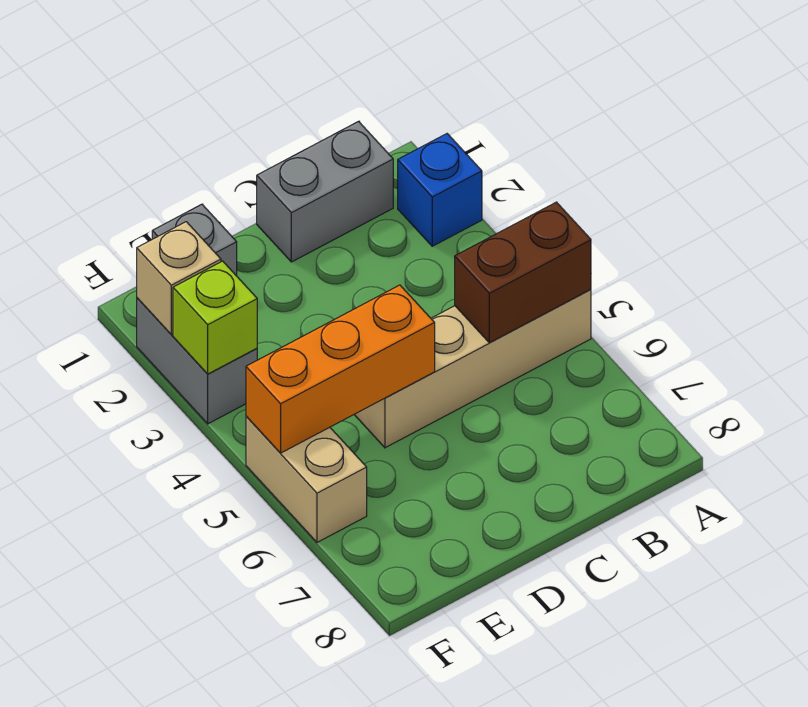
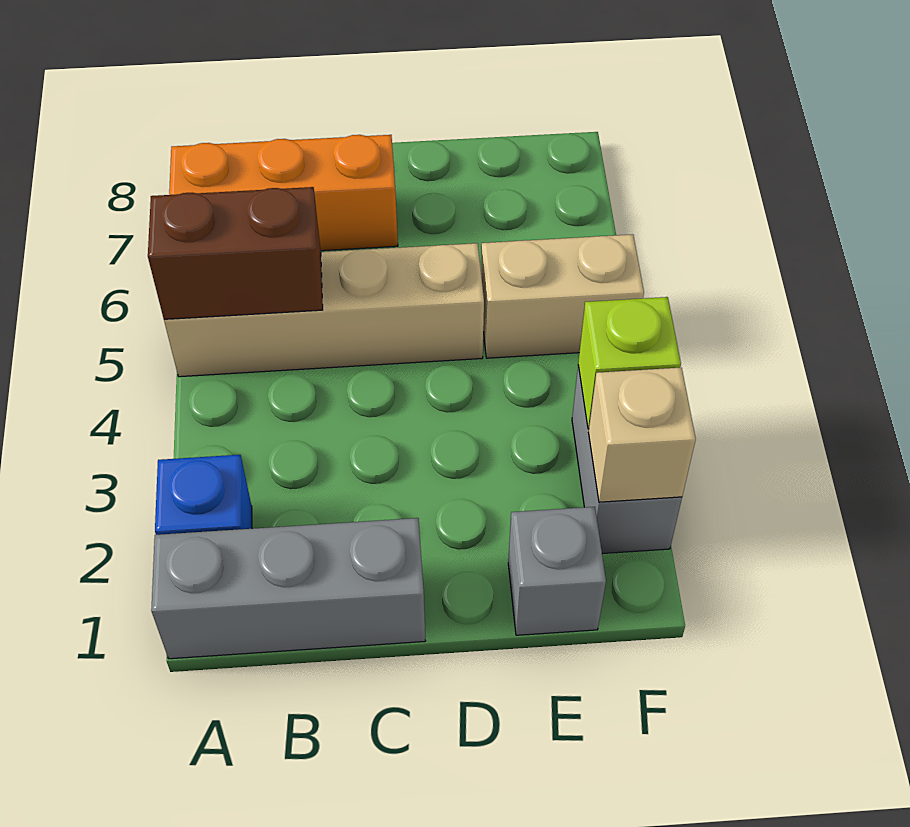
grey 1x2 brick [257,122,393,262] -> grey 1x3 brick [151,518,425,659]
orange 1x3 brick [246,285,435,453] -> orange 1x3 brick moved to [169,135,398,251]
tan 1x2 brick [246,416,367,542] -> tan 1x2 brick turned to [481,234,644,358]

